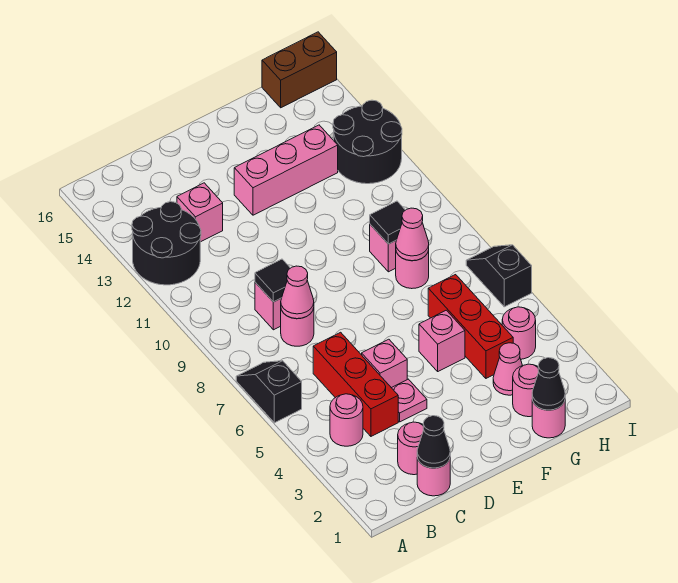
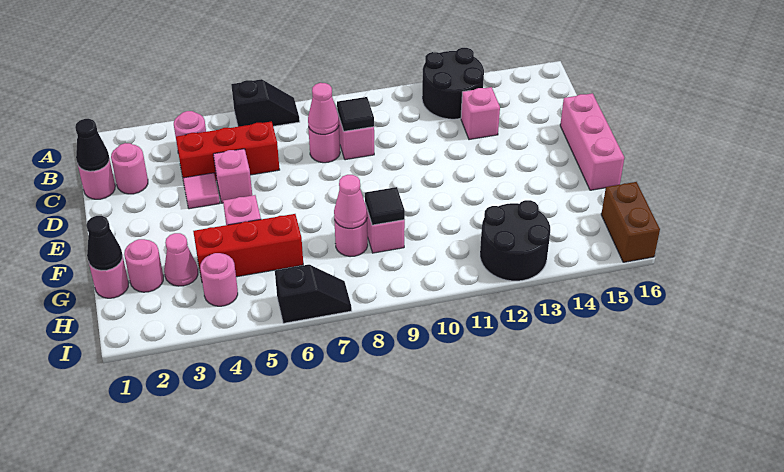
pink 1x1 plate [392,379,427,422] -> pink 1x1 tile [183,173,220,209]
pink 1x3 brick [234,125,338,215] -> pink 1x3 brick moved to [560,93,624,190]

